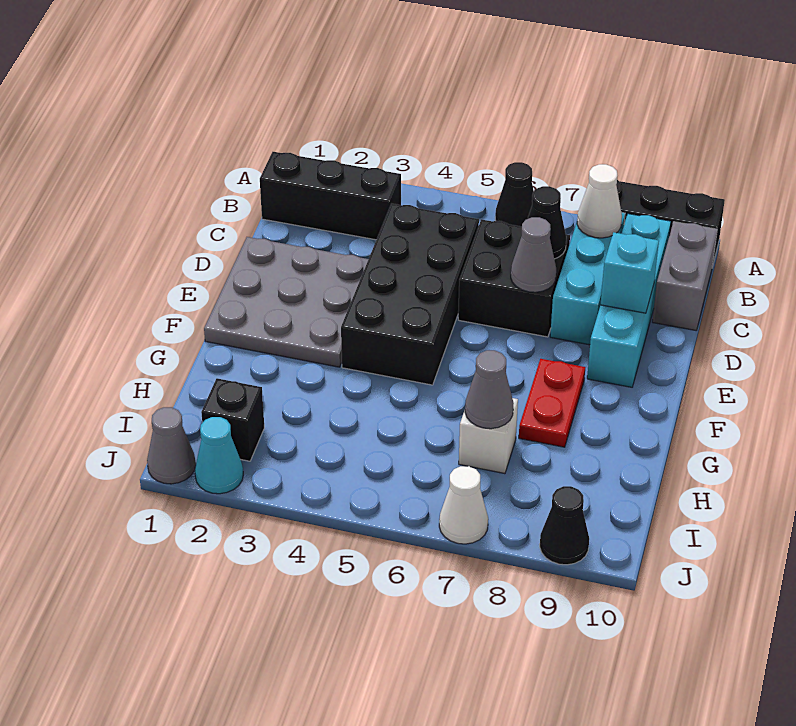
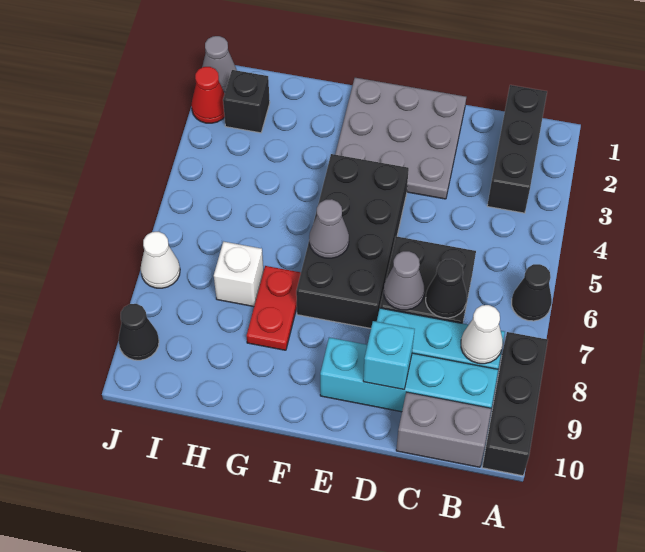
black 2x4 brick [341,204,479,385] -> black 2x4 brick turned to [296,154,409,328]
red 1x2 plate [519,359,585,447] -> red 1x2 plate turned to [247,266,301,350]
grey 1x1 cone [465,350,514,429] -> grey 1x1 cone moved to [309,199,349,258]
cyan 1x1 cone [195,417,243,494] -> red 1x1 cone [191,67,225,123]

